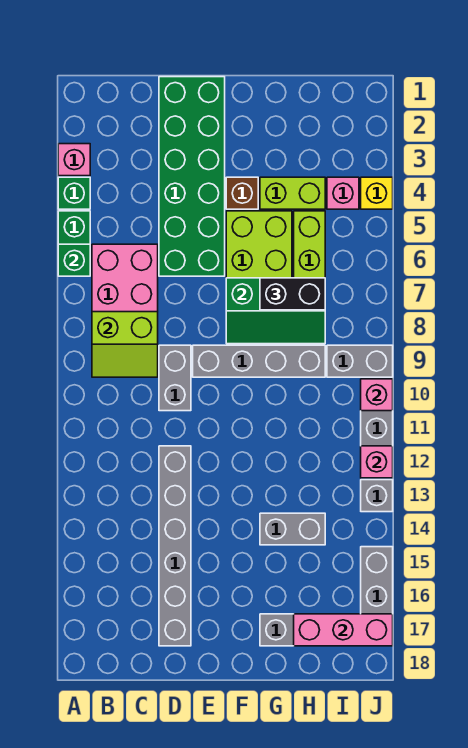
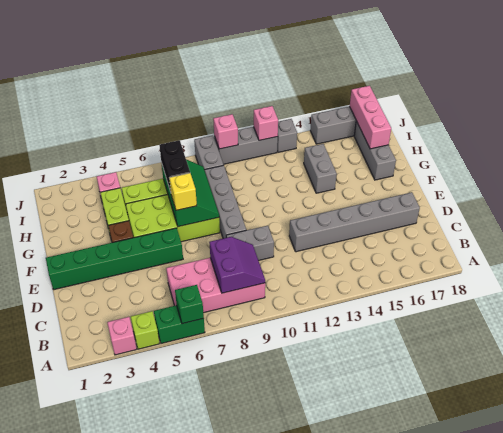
green 1x1 brick [58,177,90,209] -> lime 1x1 brick [131,311,160,349]
lime 2x2 slope [92,312,158,377] -> purple 2x2 slope [209,237,265,293]
green 2x6 brick [159,77,225,276] -> green 1x6 brick [46,228,183,290]
yellow 1x1 brick [361,177,393,209] -> yellow 1x1 brick moved to [169,173,197,210]

